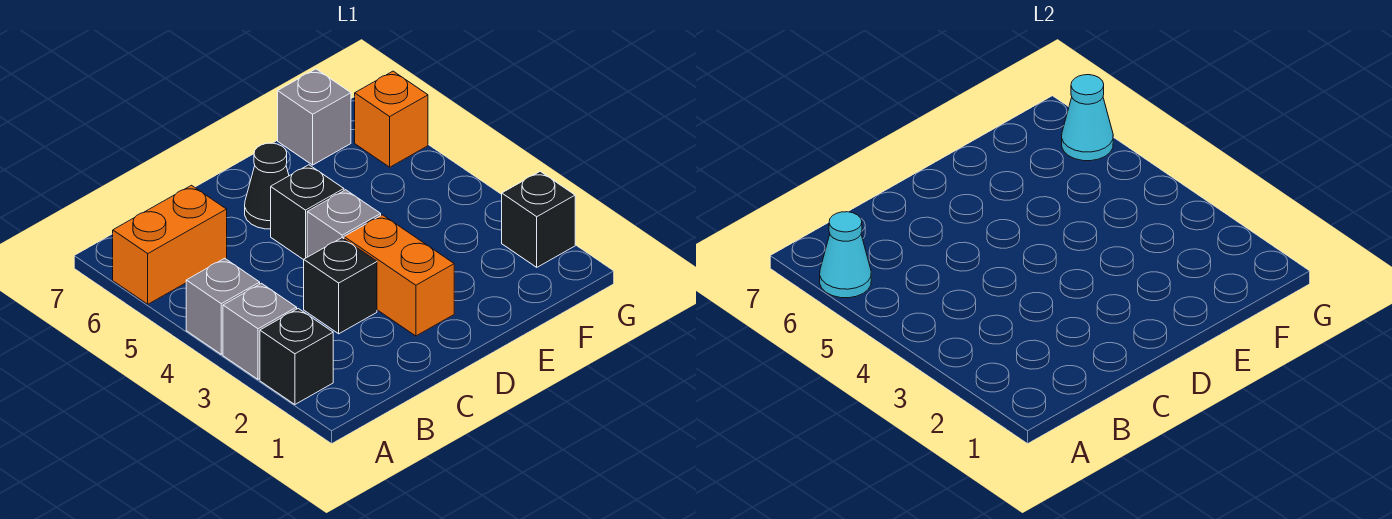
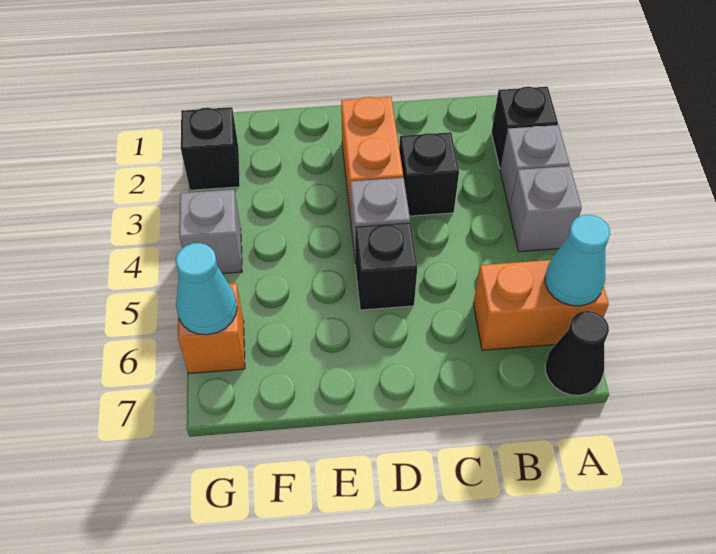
black 1x1 cone [245,143,289,229] -> black 1x1 cone moved to [545,311,609,395]
grey 1x1 brick [278,69,351,165] -> grey 1x1 brick moved to [179,190,242,274]

